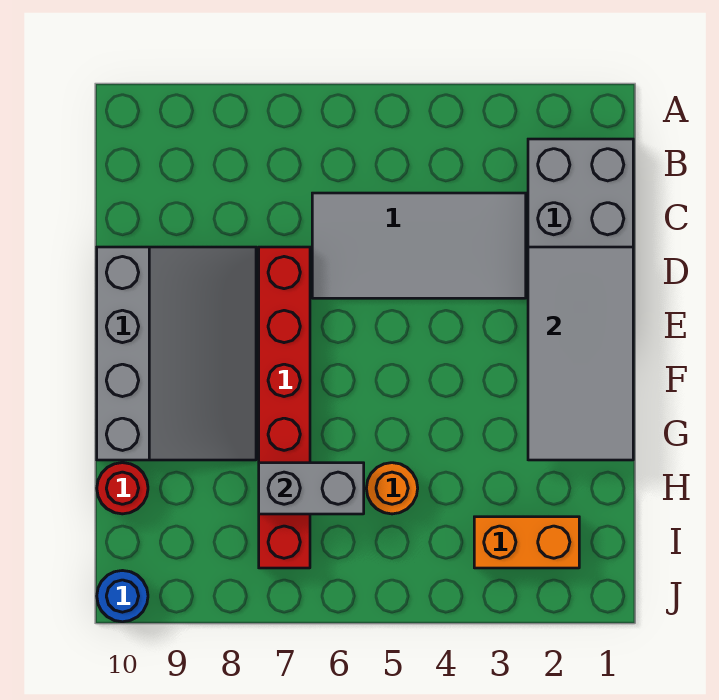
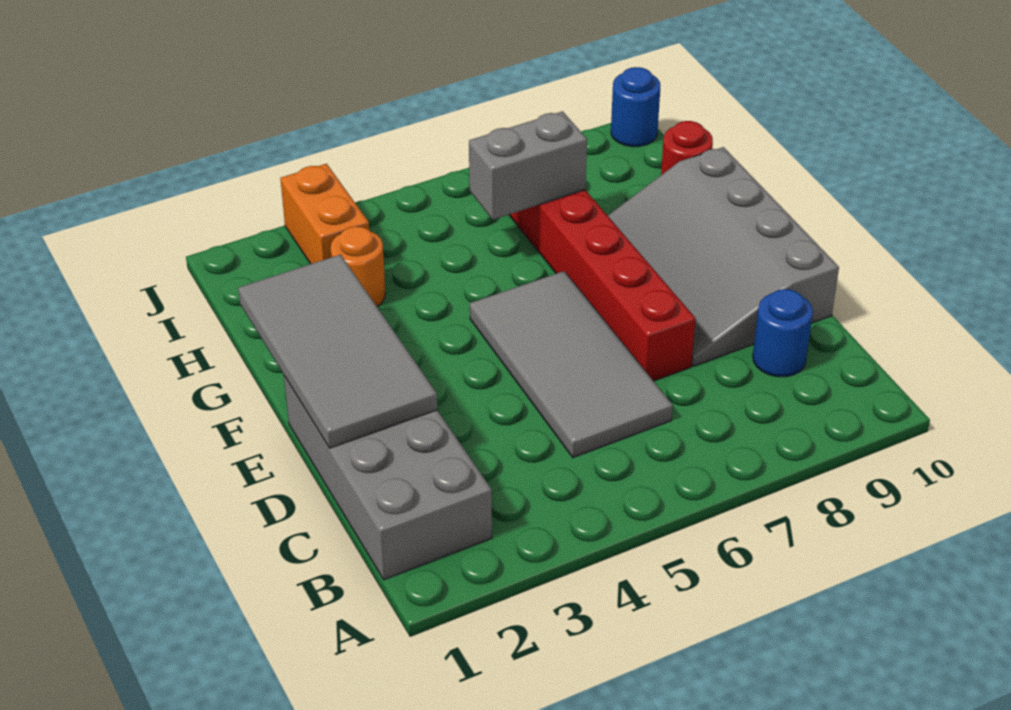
grey 2x4 tile [312,193,526,298] -> grey 2x4 tile turned to [470,271,673,458]
none -> blue 1x1 round brick [753,289,813,377]
orange 1x1 round brick [366,463,418,514] -> orange 1x1 round brick moved to [331,226,385,307]
orange 1x2 brick [474,517,579,568] -> orange 1x2 brick turned to [280,164,369,264]

